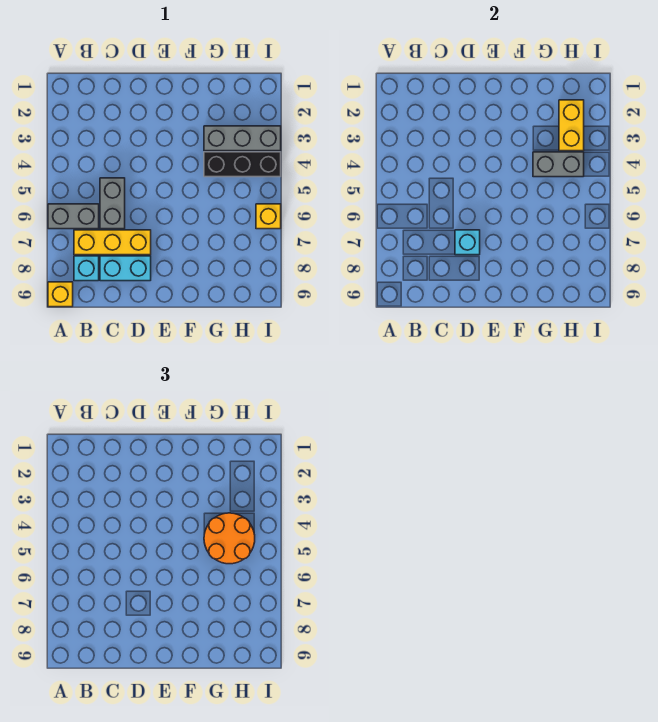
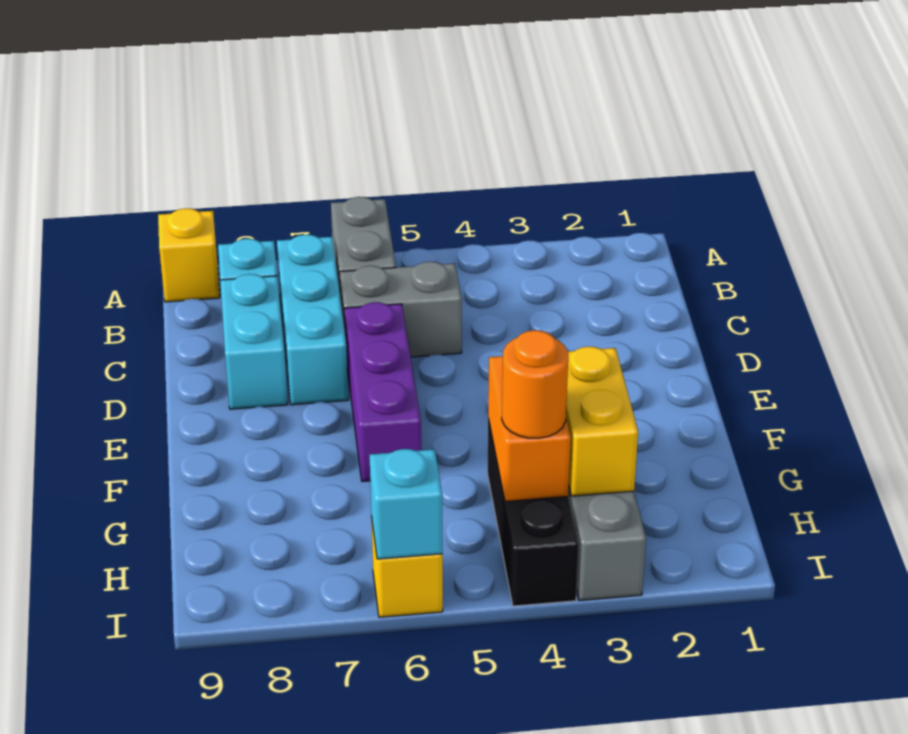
yellow 1x3 brick [74,230,151,255] -> cyan 1x3 brick [277,235,348,405]
none -> purple 1x3 brick [344,302,421,482]
cyan 1x1 brick [455,230,480,255] -> cyan 1x1 brick moved to [370,449,443,559]
grey 1x2 brick [533,152,584,177] -> orange 1x2 brick [488,356,571,501]
orange 2x2 round brick [204,513,255,564] -> orange 1x1 round brick [502,330,568,438]
yellow 1x2 brick [559,100,584,151] -> yellow 1x2 brick turned to [566,347,638,496]

